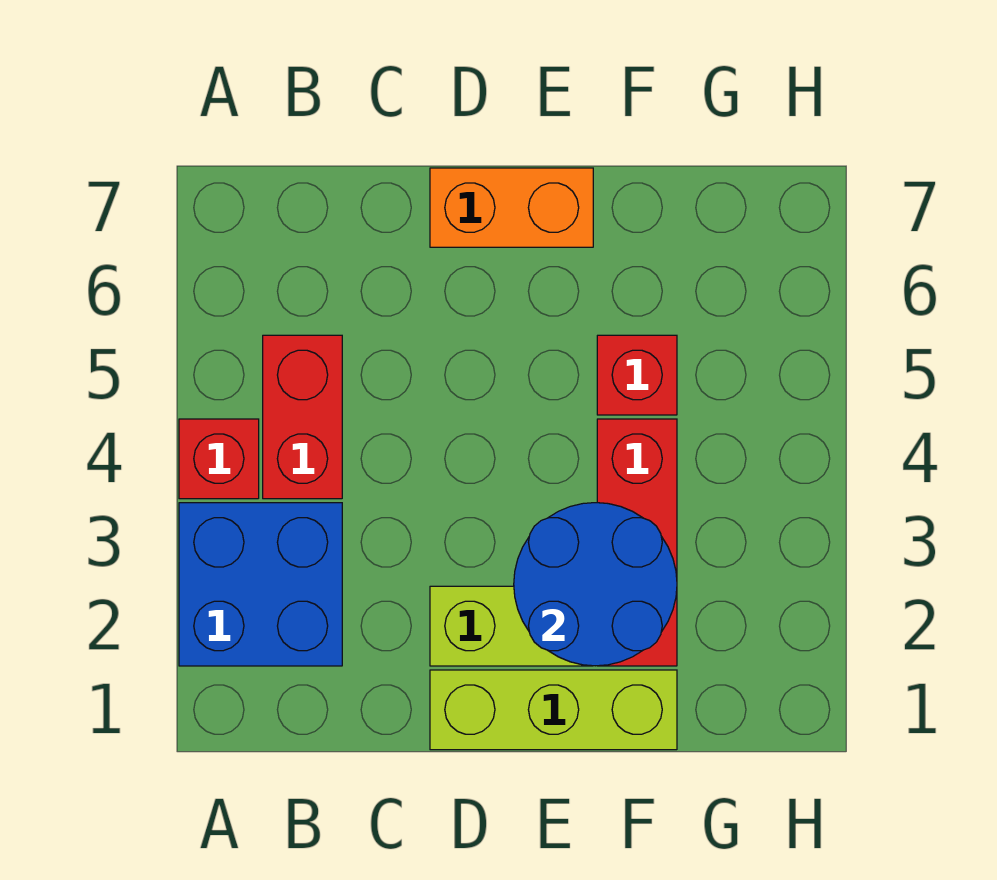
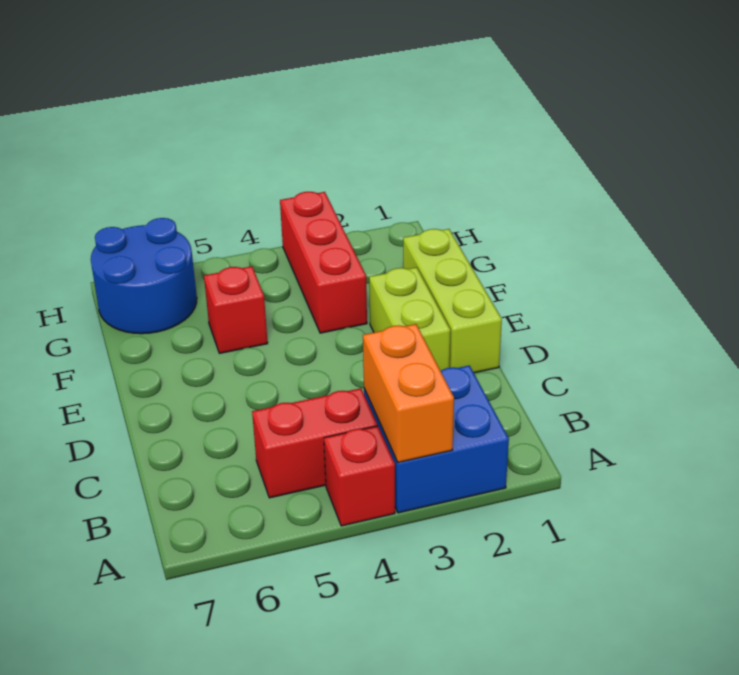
orange 1x2 brick [430,168,593,247] -> orange 1x2 brick moved to [363,324,454,462]
blue 2x2 round brick [514,503,677,666] -> blue 2x2 round brick moved to [91,218,197,334]
red 1x3 brick [597,419,677,666] -> red 1x3 brick turned to [280,192,367,333]

